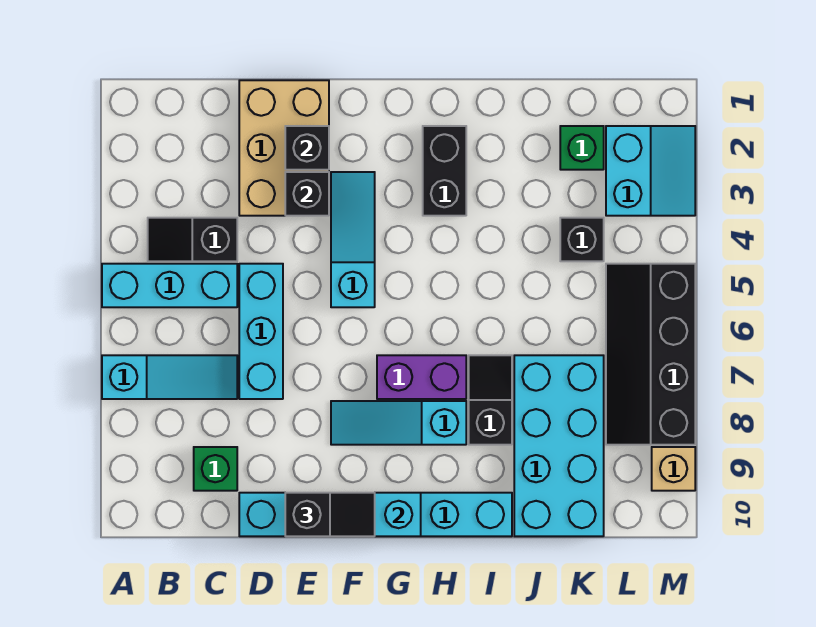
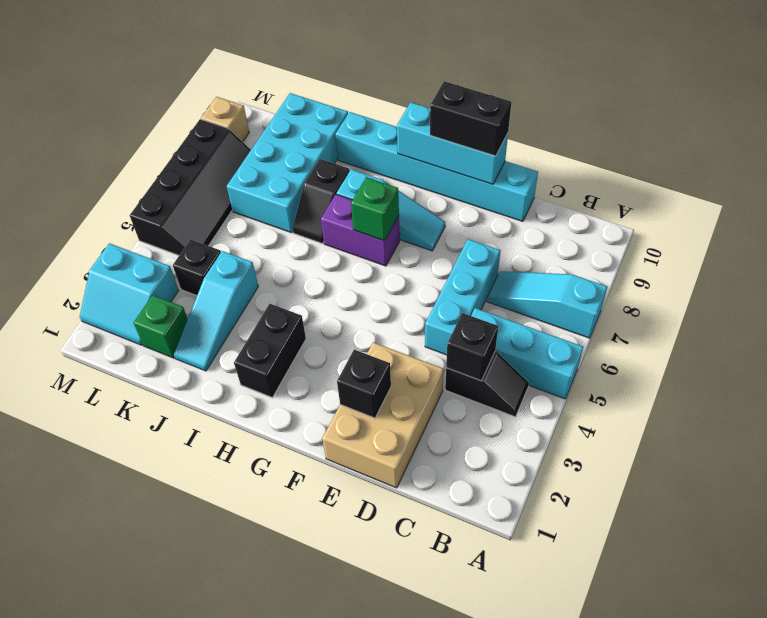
green 1x1 brick [194,447,237,491] -> green 1x1 brick moved to [351,177,399,241]
black 1x1 brick [285,172,329,216] -> black 1x1 brick moved to [446,313,498,381]
black 1x2 slope [285,493,375,536] -> black 1x2 brick [430,81,511,156]
cyan 1x3 slope [331,172,375,307] -> cyan 1x3 slope moved to [174,251,258,371]
cyan 2x2 slope [606,126,695,216] -> cyan 2x2 slope turned to [80,243,179,345]

